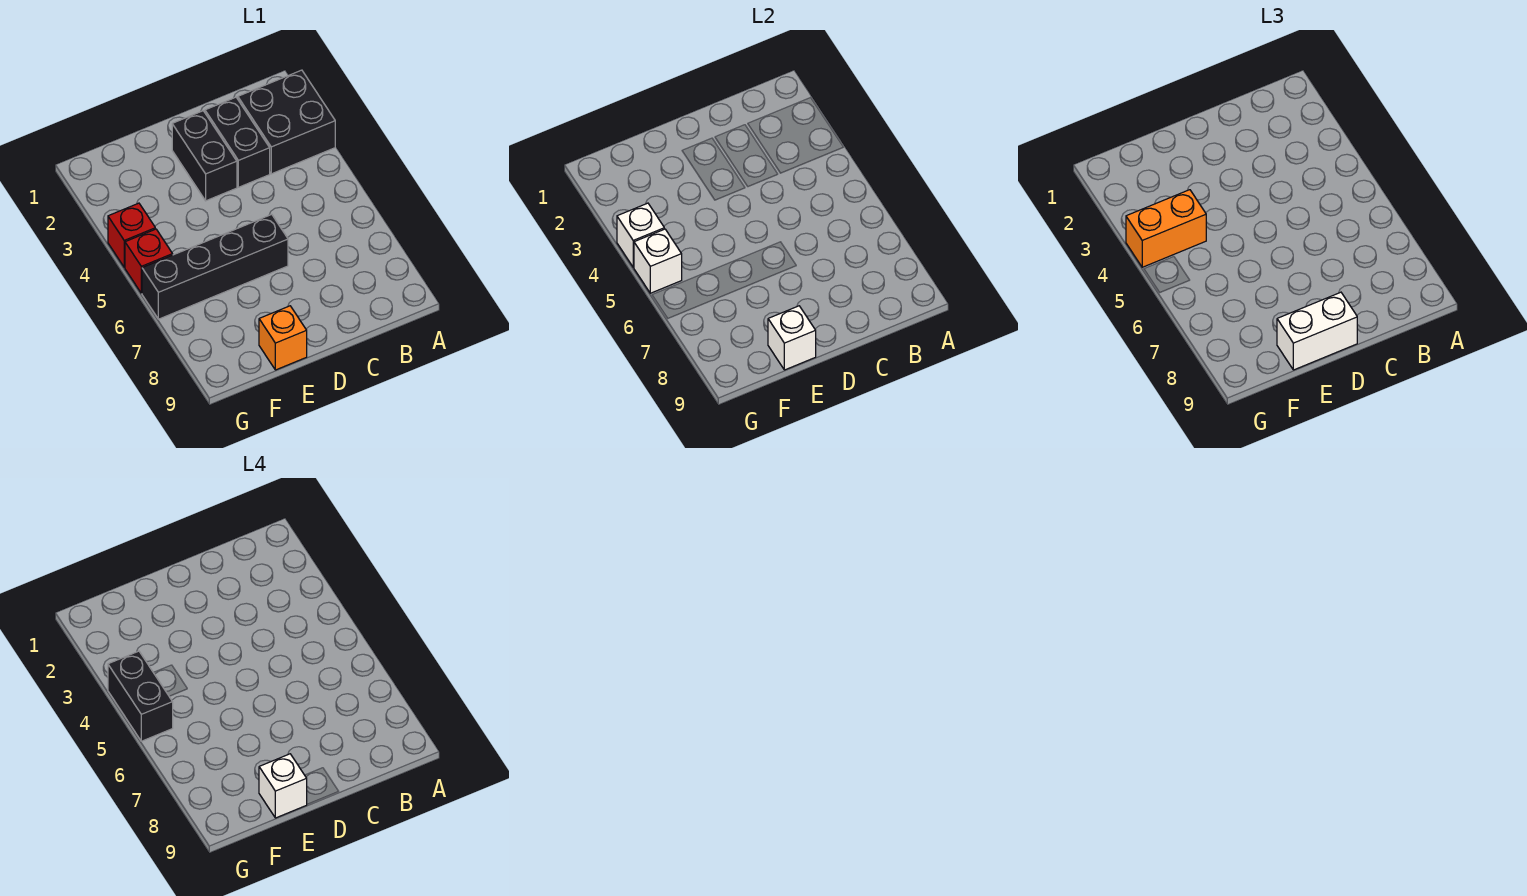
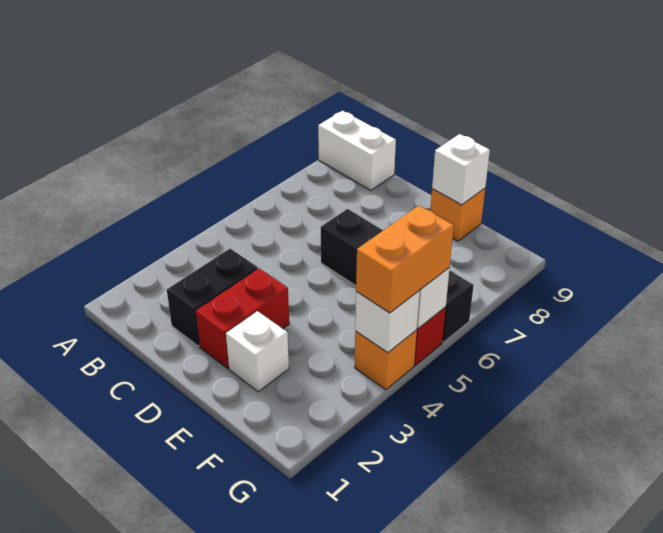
black 2x2 brick [238,70,335,174] -> none
black 1x2 brick [172,111,237,201] -> red 1x2 brick [196,268,289,368]
white 1x2 brick [1277,292,1357,370] -> white 1x2 brick moved to [318,111,396,190]
white 1x1 brick [259,754,307,818] -> white 1x1 brick moved to [226,311,289,392]
orange 1x2 brick [1126,190,1206,267] -> orange 1x2 brick turned to [356,206,454,313]
red 1x1 brick [108,203,155,267] -> orange 1x1 brick [354,330,417,390]
black 1x2 brick [108,651,173,741] -> none

